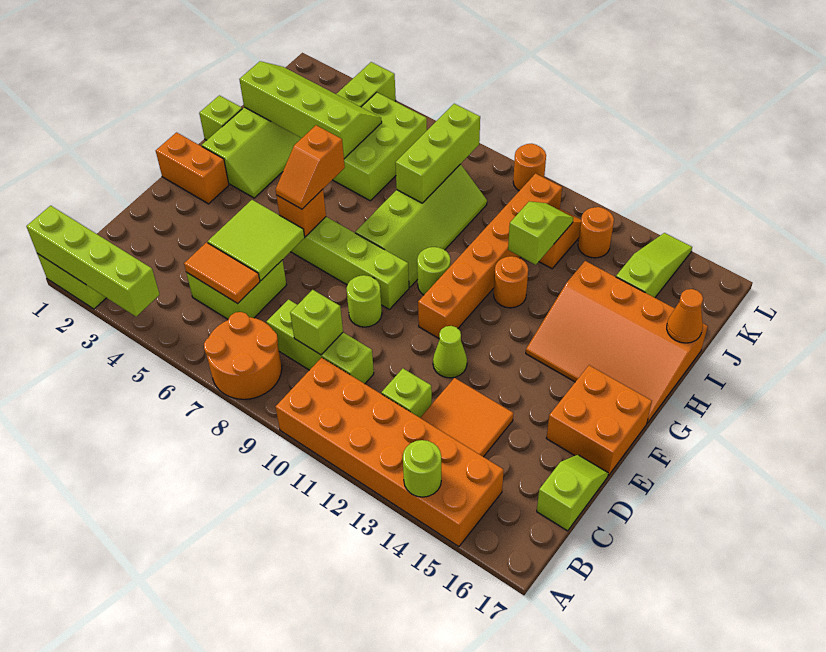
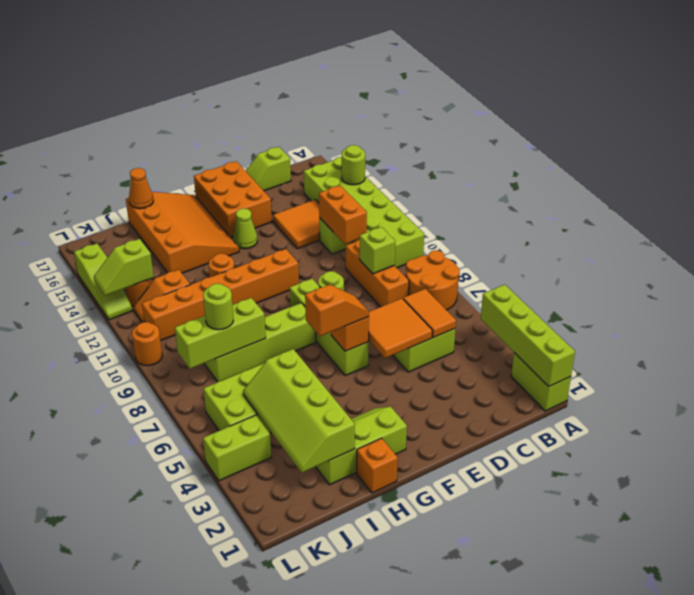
orange 2x6 brick [275,357,504,547] -> lime 2x6 brick [304,157,424,268]
lime 1x3 brick [267,300,374,384] -> orange 1x3 brick [346,239,409,307]
lime 2x2 tile [208,200,305,281] -> orange 2x2 tile [369,298,432,358]
lime 1x1 cone [433,326,467,378] -> lime 1x1 cone moved to [233,208,257,249]
orange 2x2 brick [546,365,652,476] -> orange 2x3 brick [194,161,272,237]
orange 1x2 brick [156,132,229,204] -> orange 1x2 brick moved to [319,186,367,244]
lime 1x1 round brick [417,247,450,295] -> lime 1x1 round brick moved to [203,284,233,330]
lime 1x1 brick [199,95,242,140] -> orange 1x1 brick [357,438,398,493]
lime 1x2 slope [508,202,573,265] -> lime 1x2 slope moved to [94,239,154,295]
lime 1x3 slope [616,233,692,298] -> lime 1x3 slope turned to [74,244,132,320]

